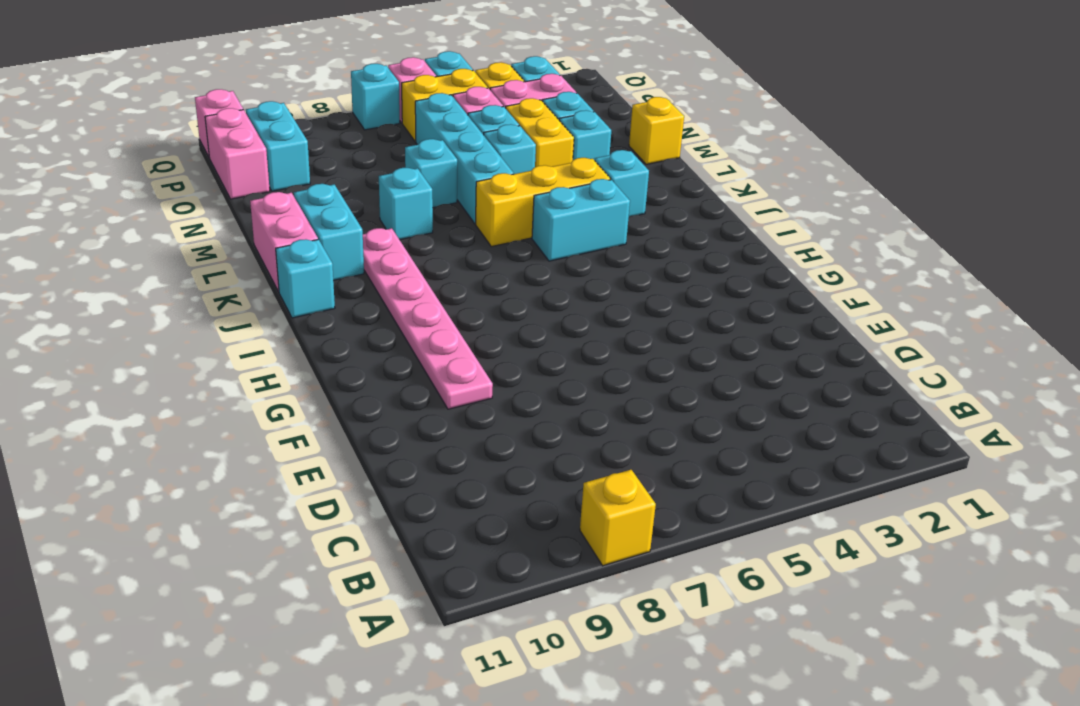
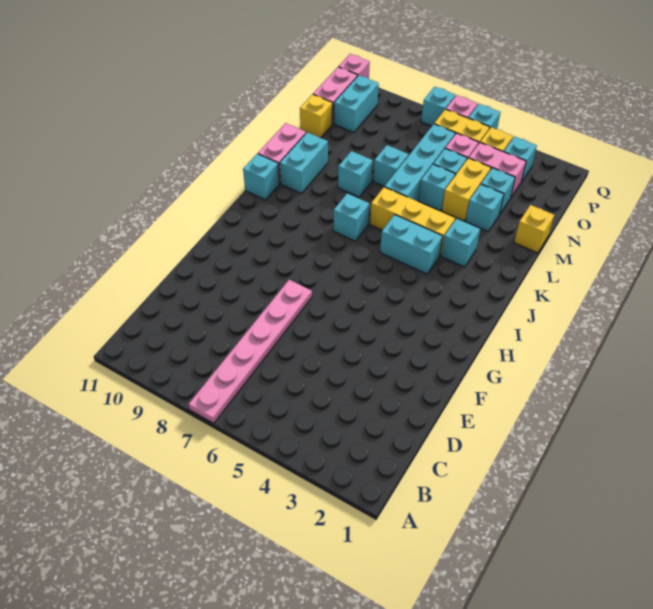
yellow 1x1 brick [580,470,656,566] -> yellow 1x1 brick moved to [300,94,333,138]
pink 1x6 plate [363,228,493,409] -> pink 1x6 plate moved to [189,280,312,423]
none -> cyan 1x1 brick [334,194,369,241]

